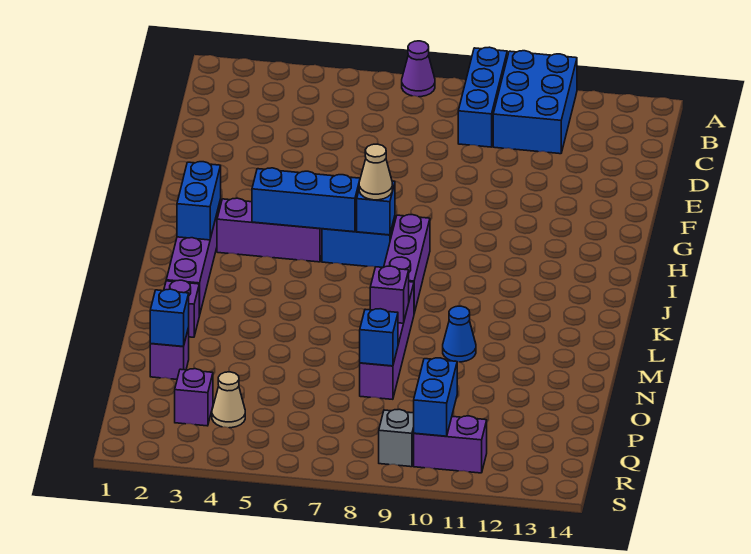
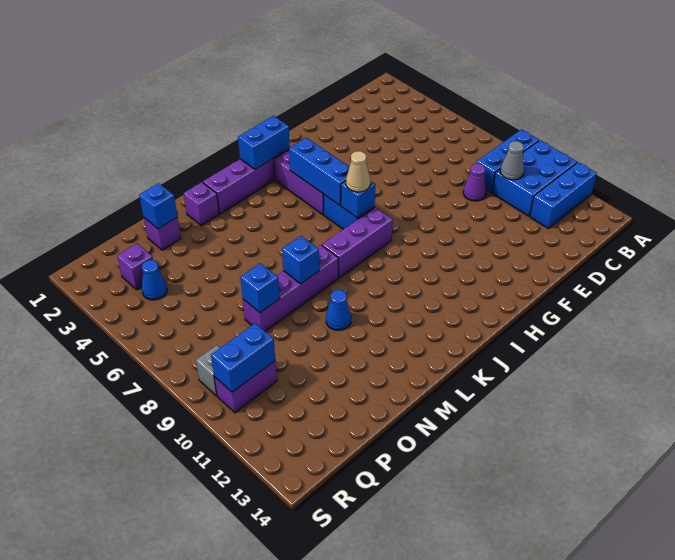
purple 1x1 cone [402,41,435,97] -> purple 1x1 cone moved to [463,164,486,201]
none -> blue 1x3 brick [530,162,597,228]
none -> grey 1x1 cone [500,141,524,180]
purple 1x1 brick [370,266,409,323] -> blue 1x1 brick [282,236,319,284]
tan 1x1 cone [212,372,245,428] -> blue 1x1 cone [142,260,167,300]
purple 1x2 brick [414,416,487,473] -> purple 1x2 brick turned to [214,361,277,413]

